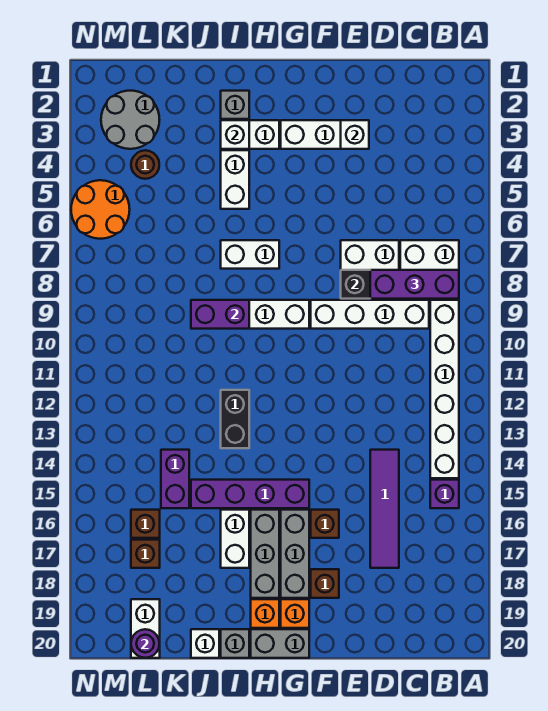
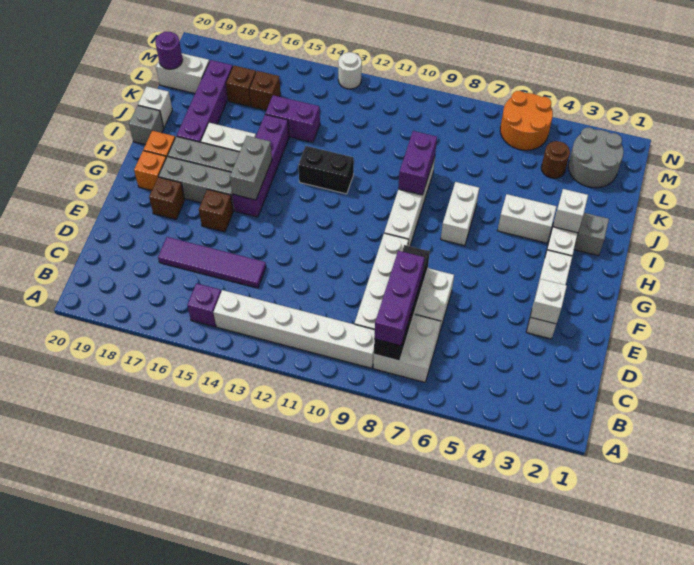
grey 1x2 brick [251,629,309,658] -> grey 1x2 brick moved to [230,136,272,200]
none -> purple 1x4 brick [177,60,233,142]
none -> white 1x1 round brick [338,52,362,89]

